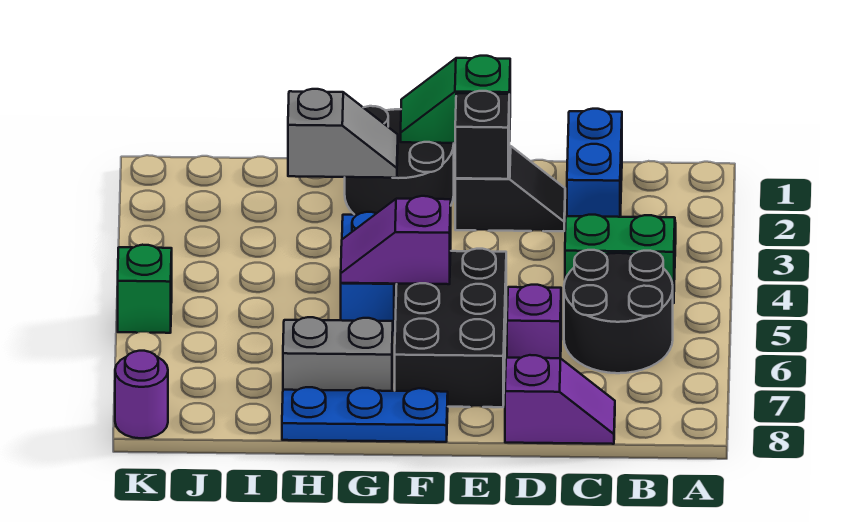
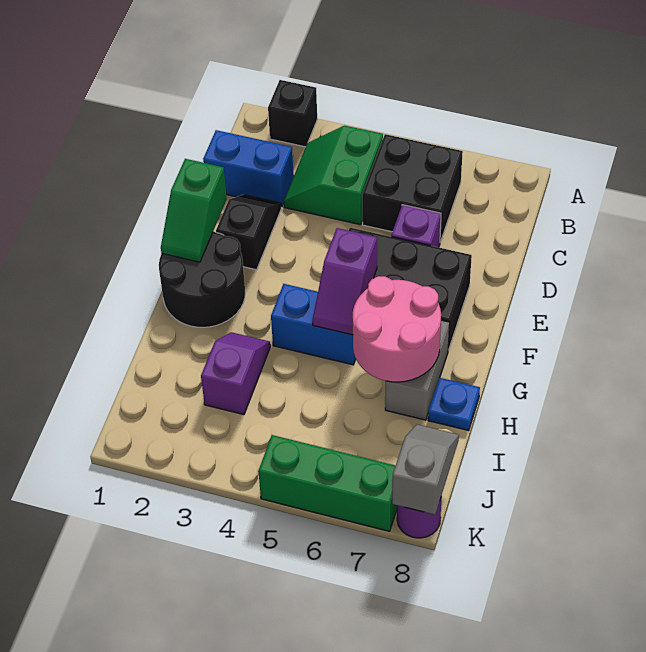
black 2x2 round brick [564,250,673,373] -> black 2x2 brick [362,134,463,242]
purple 1x2 slope [505,355,615,444] -> purple 1x2 slope moved to [201,332,270,415]
black 1x1 brick [455,91,509,179] -> black 1x1 brick moved to [268,80,317,147]
blue 1x3 plate [282,387,448,442] -> blue 1x1 plate [428,378,480,431]
grey 1x2 slope [288,89,398,178] -> grey 1x2 slope moved to [392,424,459,515]
none -> pink 2x2 round brick [353,276,441,382]
green 1x1 brick [118,245,172,333] -> green 1x3 brick [258,435,397,531]

